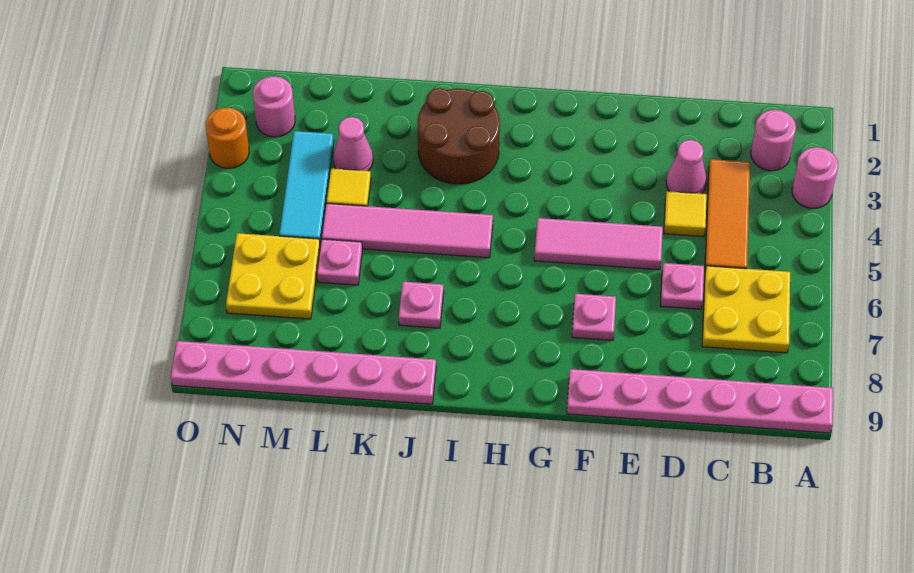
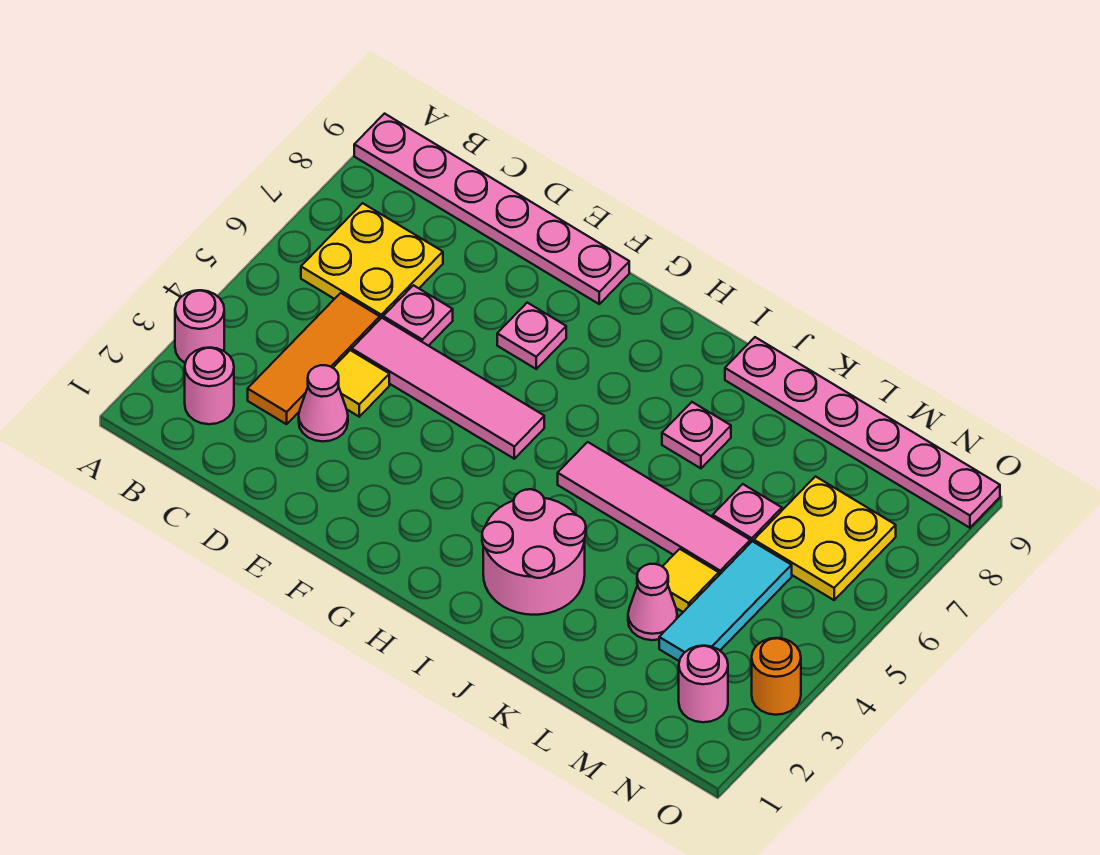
pink 1x3 tile [534,218,663,270] -> pink 1x4 tile [352,318,544,459]
brown 2x2 round brick [418,88,500,184] -> pink 2x2 round brick [482,489,586,615]

